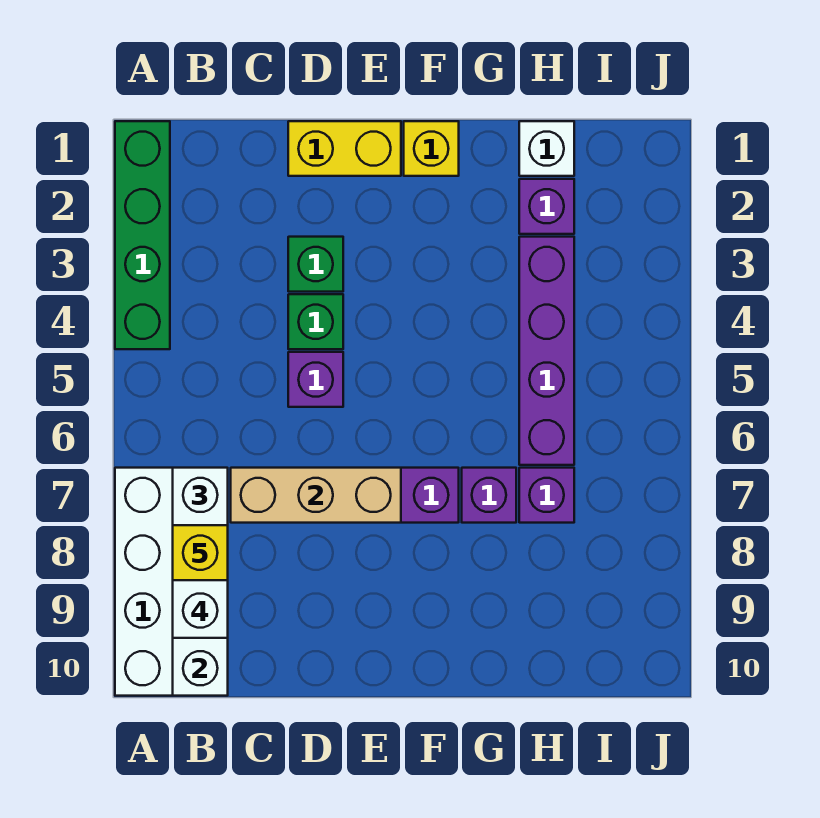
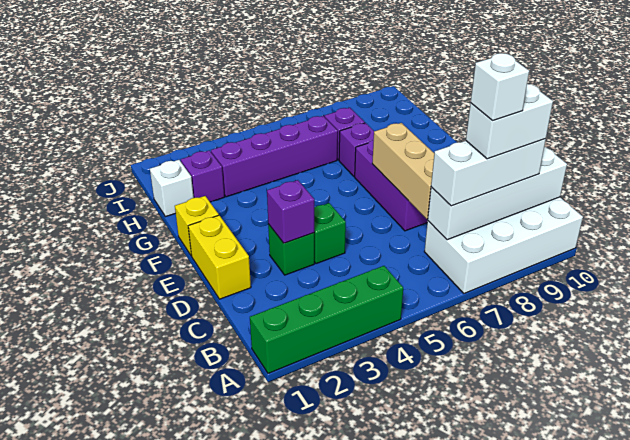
yellow 1x1 brick [173,525,228,580] -> white 1x1 brick [471,53,529,121]
purple 1x1 brick [288,352,343,407] -> purple 1x1 brick moved to [267,180,314,243]

